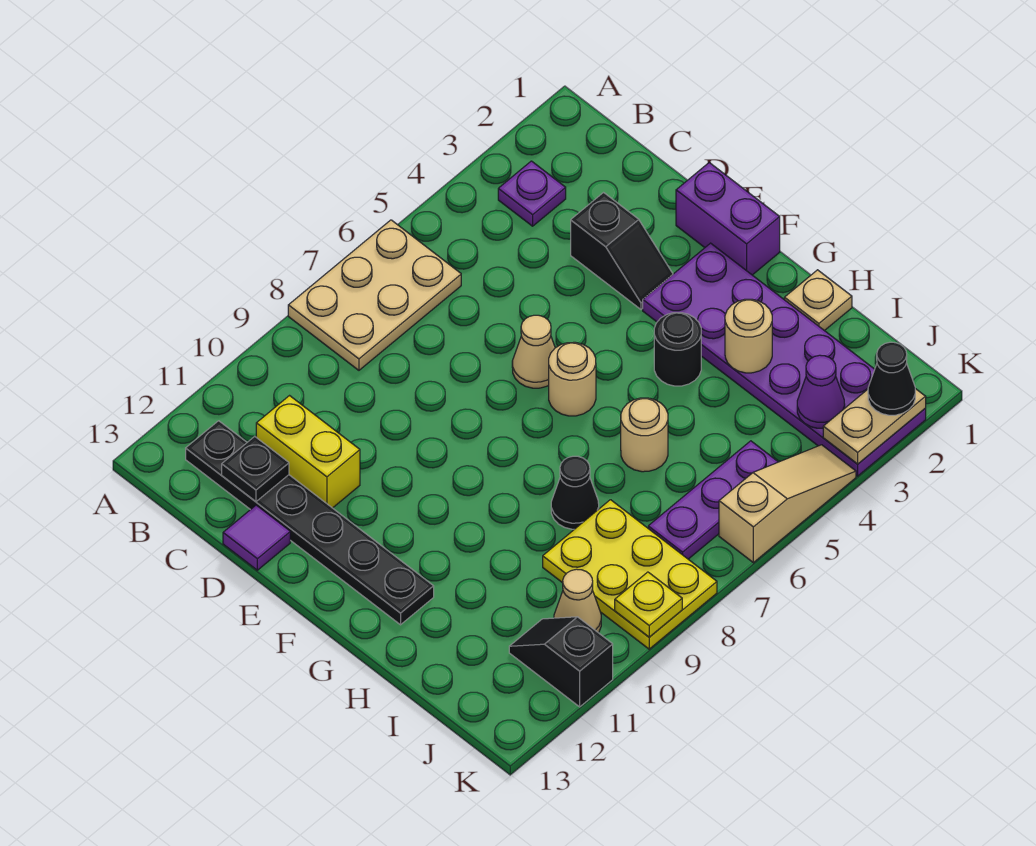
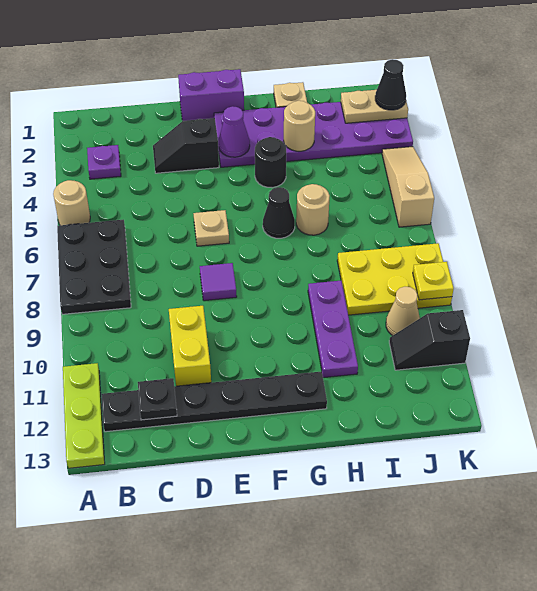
tan 2x3 plate [288,220,461,370] -> black 2x3 plate [57,220,131,314]
none -> lime 1x3 plate [63,363,105,468]
yellow 1x2 brick [256,396,360,508] -> yellow 1x2 brick turned to [169,306,211,386]
black 1x2 slope [571,193,673,309] -> black 1x2 slope turned to [153,118,219,173]
purple 1x1 tile [223,505,290,570] -> purple 1x1 tile moved to [200,263,237,301]
tan 1x1 cone [512,315,555,388] -> tan 1x1 plate [193,210,229,246]
tan 1x1 round brick [549,342,596,416] -> tan 1x1 round brick moved to [53,180,90,225]
black 1x1 cone [551,456,599,529] -> black 1x1 cone moved to [263,187,295,238]
purple 1x1 cone [797,355,845,428] -> purple 1x1 cone moved to [218,106,250,157]
purple 1x3 plate [648,441,778,559] -> purple 1x3 plate moved to [308,281,358,378]
tan 1x2 plate [823,389,926,464] -> tan 1x2 plate turned to [341,90,408,123]

